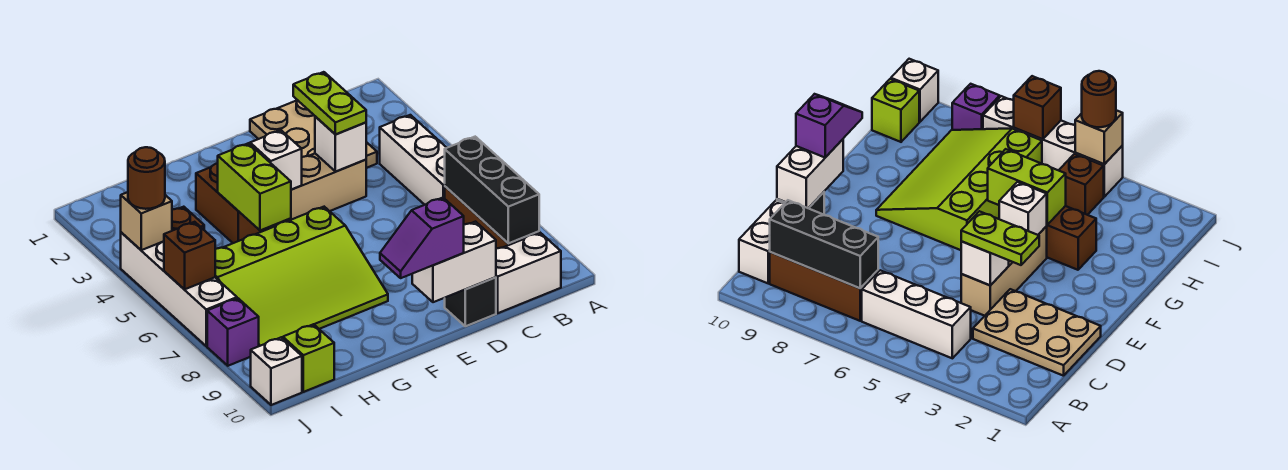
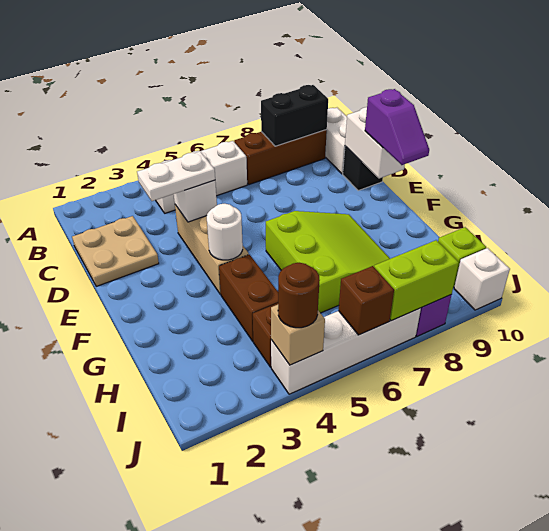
black 1x3 brick [445,137,539,244] -> black 1x2 brick [261,85,328,146]
tan 2x3 plate [250,100,377,168] -> tan 2x2 plate [72,216,159,286]
lime 1x2 plate [293,72,366,135] -> white 1x2 plate [137,151,215,201]
white 1x1 brick [250,130,302,190] -> white 1x1 round brick [207,204,243,260]
lime 3x4 slope [215,207,388,346] -> lime 3x3 slope [266,211,390,313]
brown 1x2 brick [196,163,269,243] -> brown 1x2 brick turned to [219,255,278,341]
lime 1x2 brick [218,143,291,230] -> lime 1x2 brick moved to [374,240,459,321]

